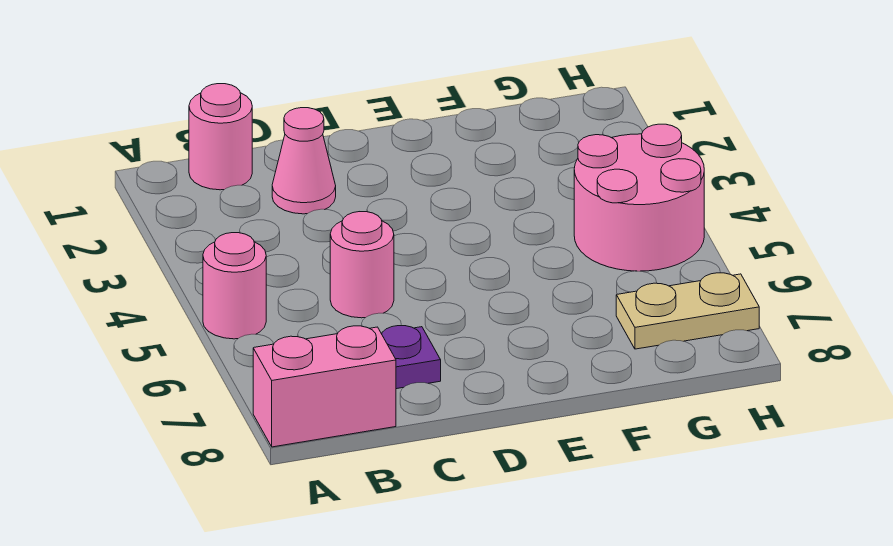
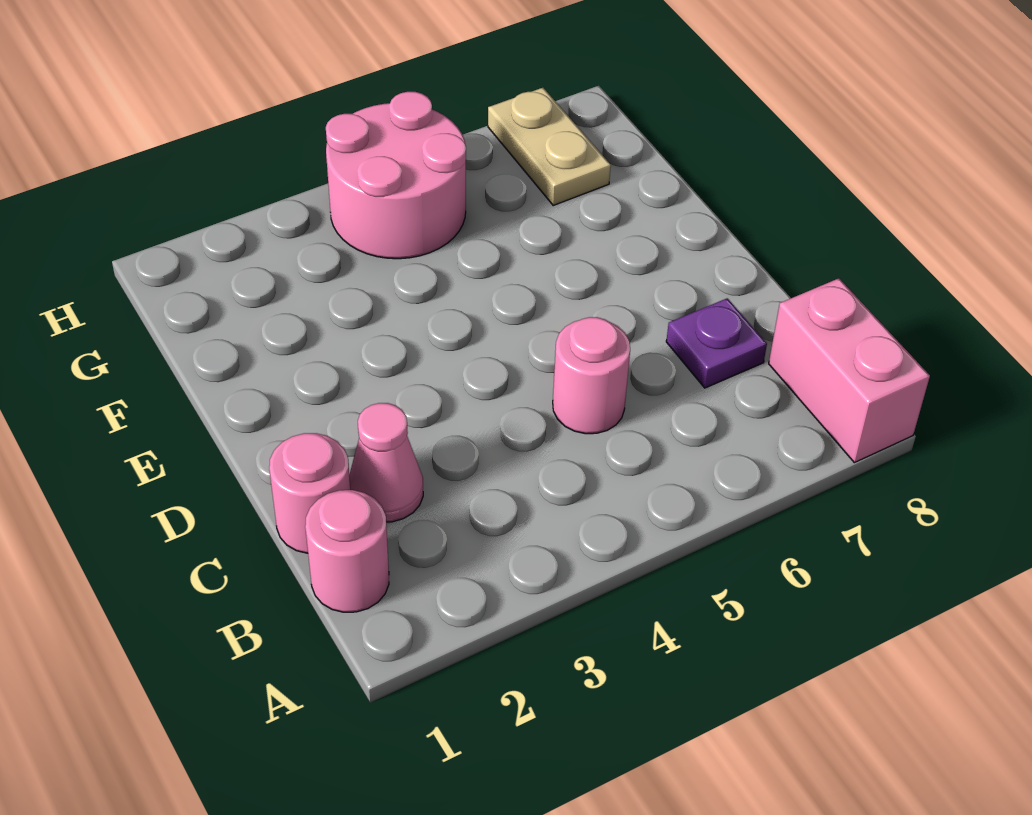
pink 1x1 round brick [203,233,266,339] -> pink 1x1 round brick moved to [269,433,350,553]

